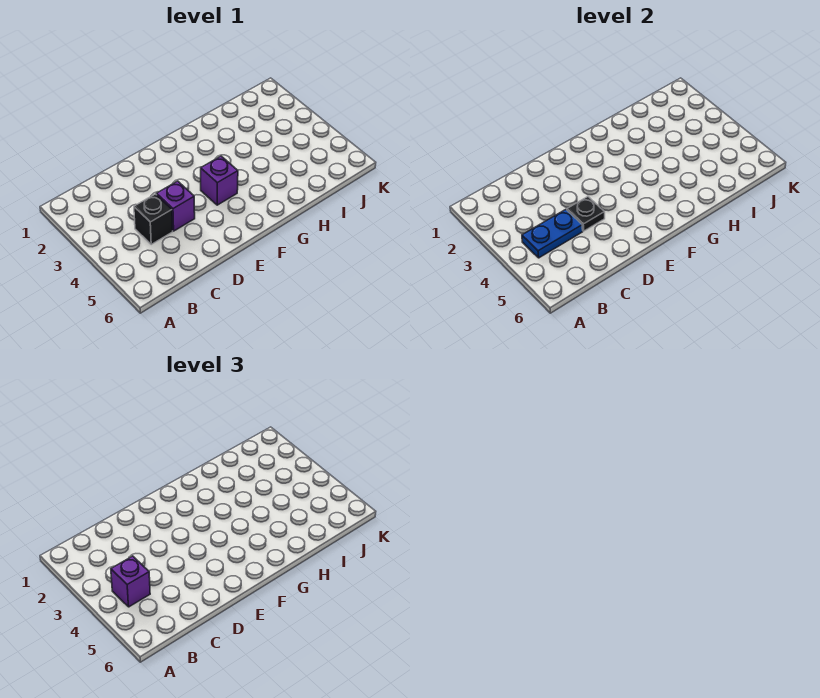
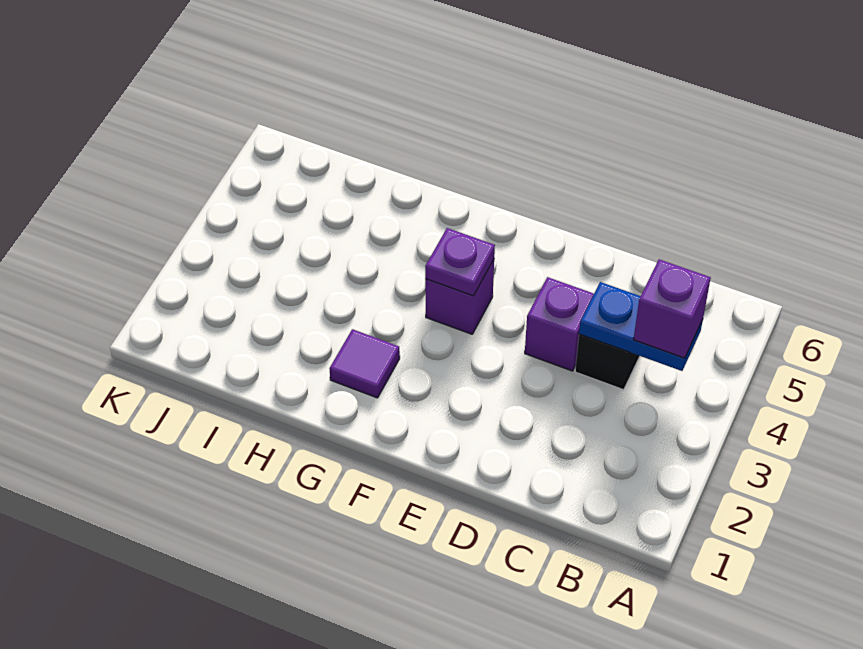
black 1x1 plate [567,197,605,231] -> none
none -> purple 1x1 plate [425,228,495,296]
none -> purple 1x1 tile [329,329,400,398]

